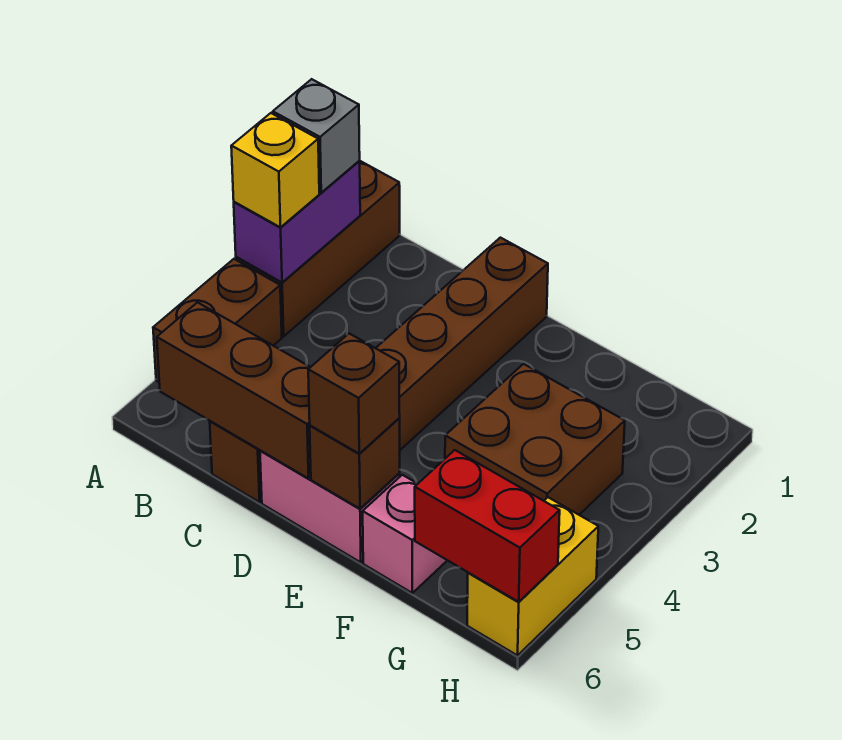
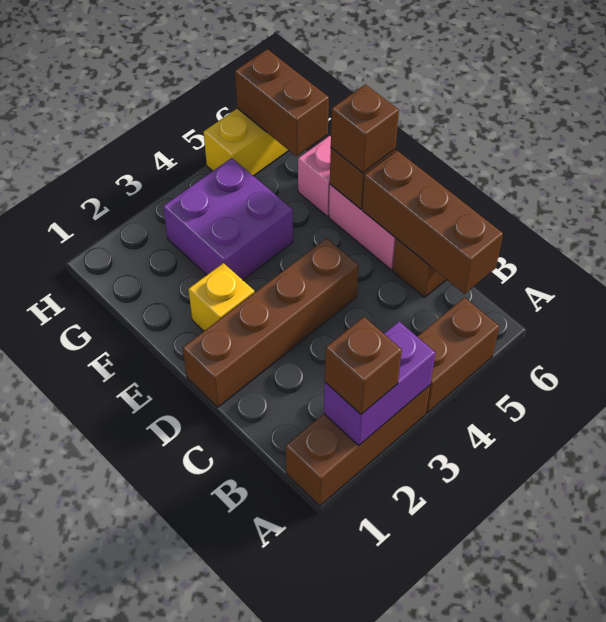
grey 1x1 brick [273,79,360,193] -> brown 1x1 brick [325,317,402,414]
yellow 1x1 brick [231,113,319,227] -> yellow 1x1 brick moved to [188,263,254,331]
brown 2x2 brick [445,364,625,515] -> purple 2x2 brick [163,158,293,280]
red 1x2 brick [415,450,560,602] -> brown 1x2 brick [235,49,329,156]

